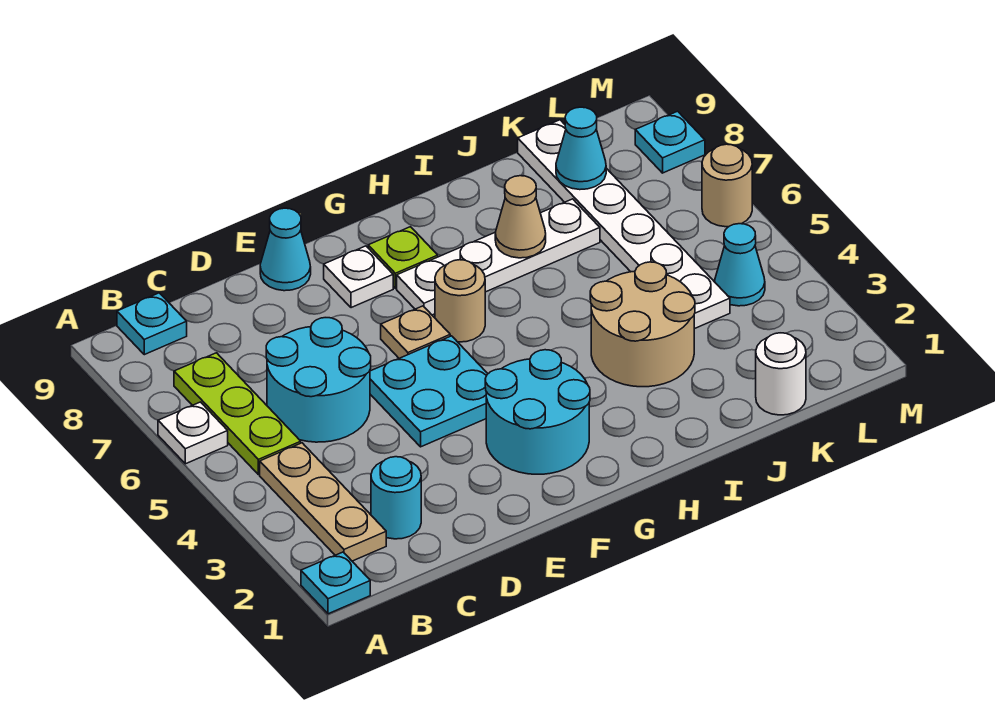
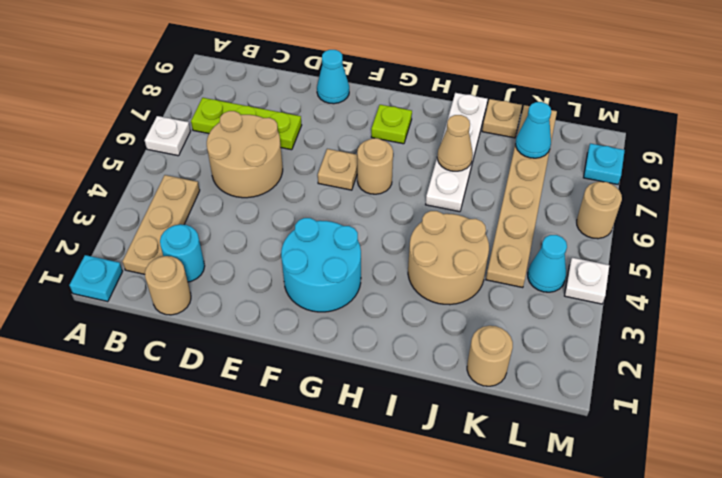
lime 1x3 plate [174,353,301,475] -> lime 1x3 plate turned to [191,98,302,150]
cyan 1x1 plate [117,293,187,355] -> none
none -> tan 1x1 round brick [145,256,191,315]
cyan 2x2 round brick [266,318,371,442] -> tan 2x2 round brick [207,111,283,198]
cyan 2x2 plate [370,336,488,447] -> none
white 1x1 plate [324,246,393,308] -> white 1x1 plate moved to [564,258,609,304]
white 1x4 plate [397,199,600,315] -> white 1x4 plate turned to [426,93,487,212]
none -> tan 1x1 plate [482,99,522,138]
white 1x1 round brick [756,333,806,415] -> tan 1x1 round brick [467,326,513,386]
white 1x6 plate [518,120,730,329] -> tan 1x6 plate [486,105,557,288]

